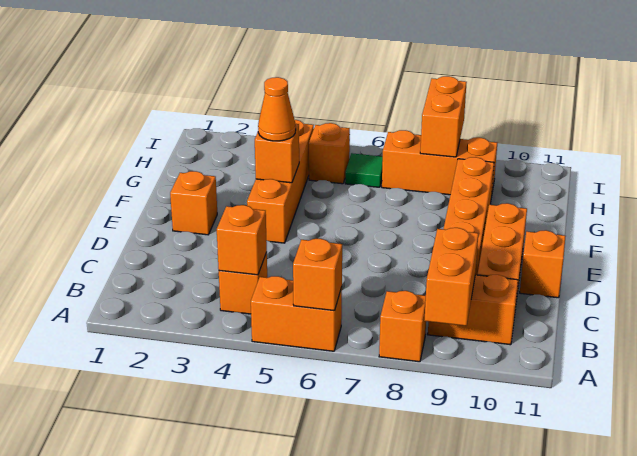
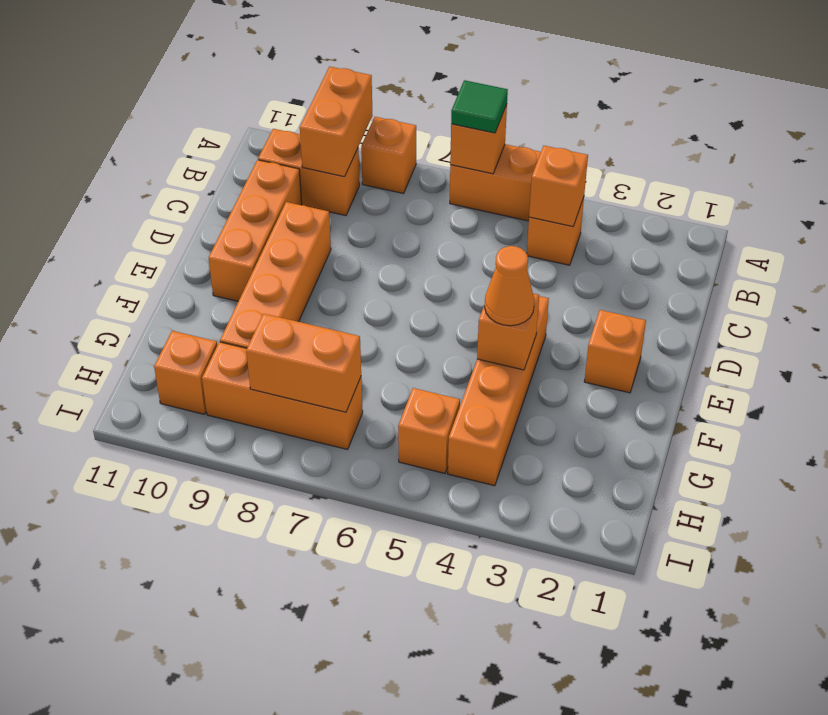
orange 1x1 brick [520,230,566,298] -> orange 1x1 brick moved to [154,331,217,414]
green 1x1 tile [345,153,383,187] -> green 1x1 tile moved to [451,80,508,133]
orange 1x2 brick [420,76,467,157] -> orange 1x2 brick turned to [246,314,361,412]

